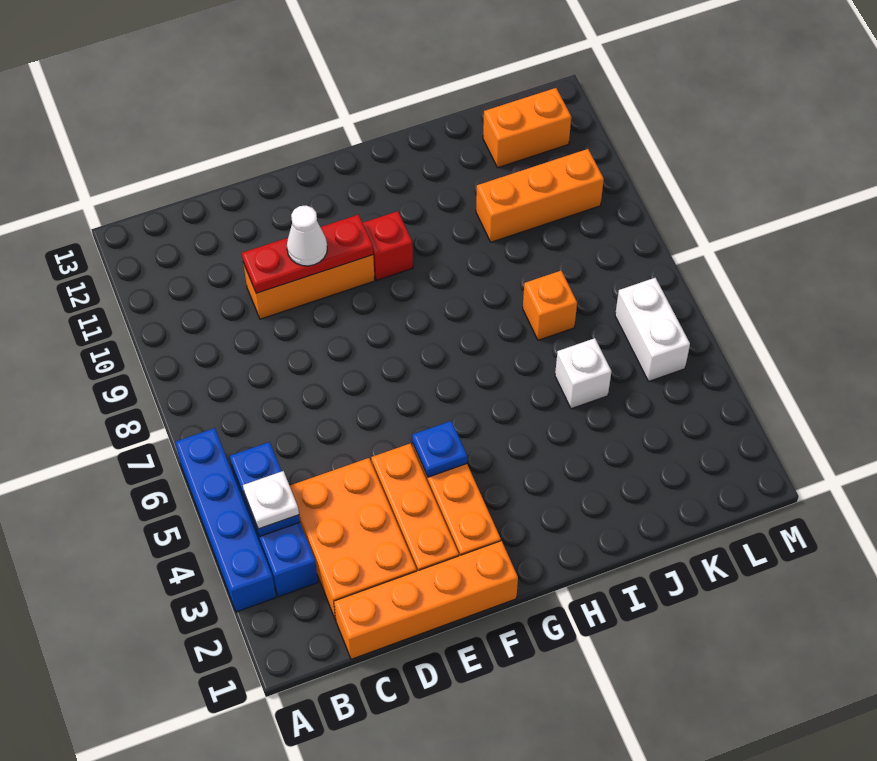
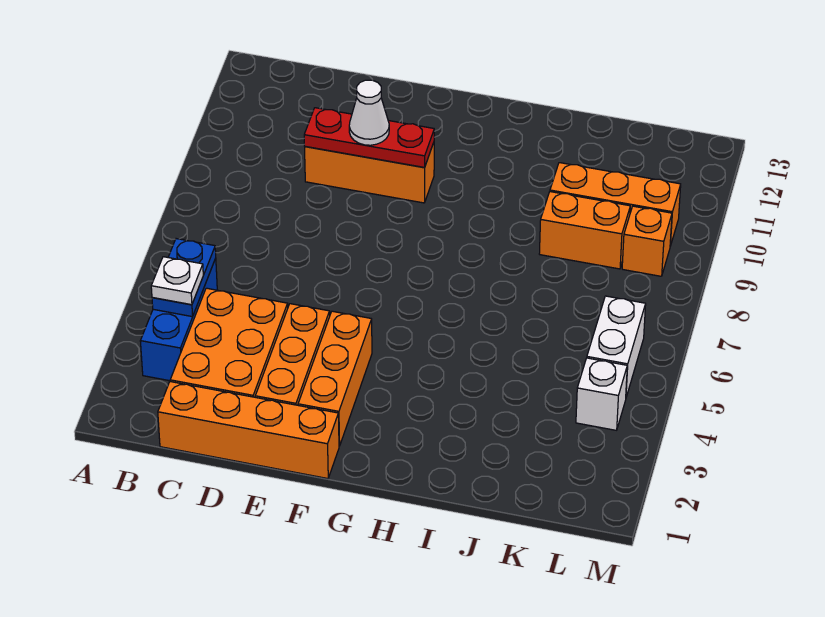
blue 1x4 brick [175,428,276,612] -> none
blue 1x1 plate [412,421,467,477] -> none
red 1x1 brick [363,211,413,280] -> none
white 1x1 brick [555,338,611,409] -> white 1x1 brick moved to [576,358,627,430]
orange 1x1 brick [523,271,577,340] -> orange 1x1 brick moved to [622,206,672,276]
orange 1x2 brick [483,88,571,168] -> orange 1x2 brick moved to [539,192,630,269]

